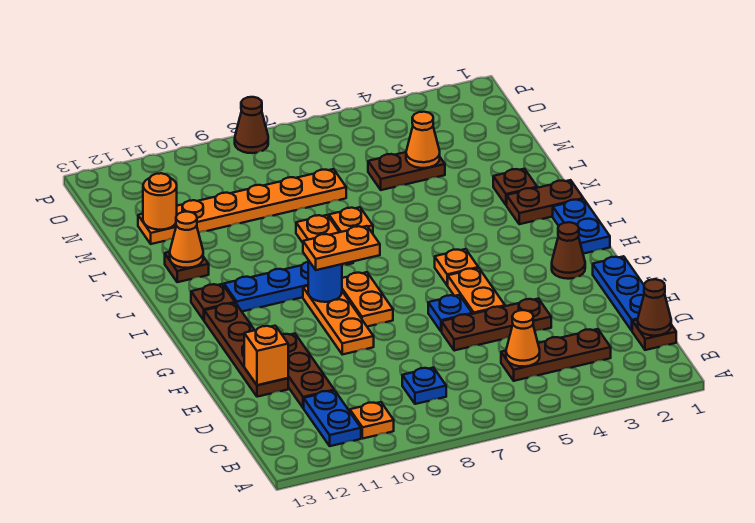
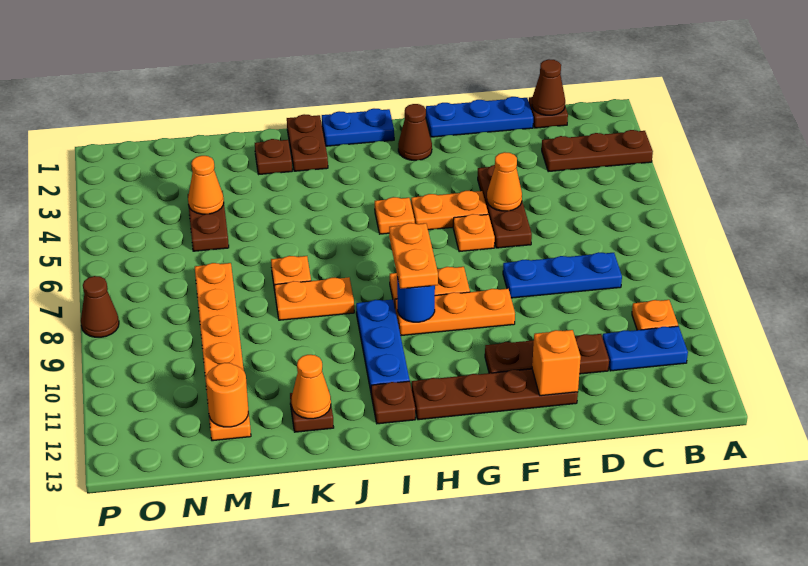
brown 1x3 plate [501,329,611,381] -> brown 1x3 plate turned to [542,130,653,172]
orange 1x1 cone [506,310,540,366] -> orange 1x1 cone moved to [487,152,522,211]
blue 1x1 plate [402,368,446,404] -> blue 1x3 plate [503,252,622,298]
blue 1x1 plate [428,295,472,331] -> orange 1x1 plate [453,214,495,252]

